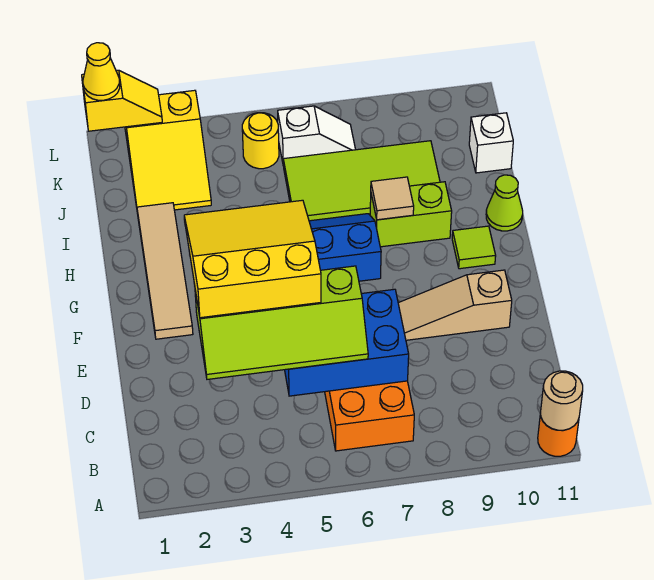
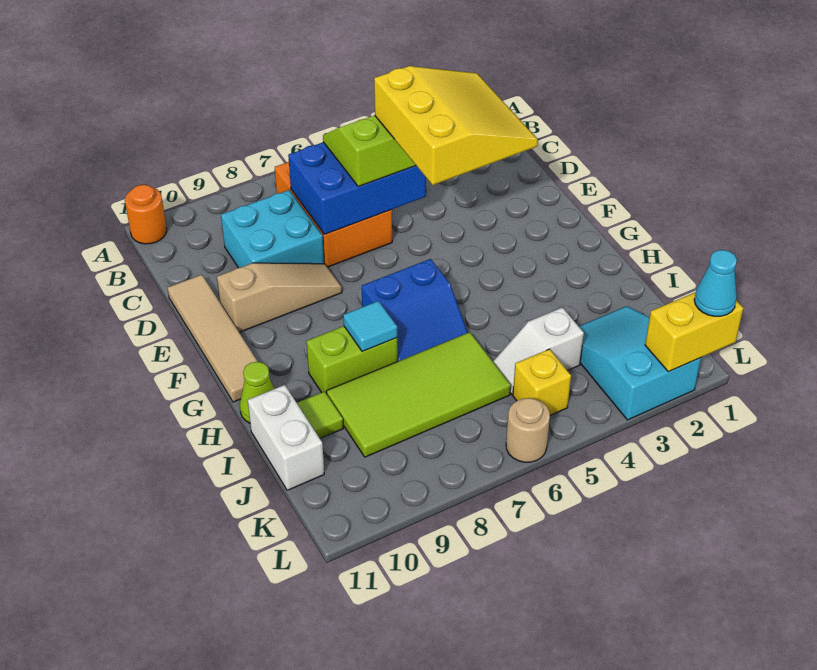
tan 1x1 round brick [541,371,583,430] -> tan 1x1 round brick moved to [506,398,550,462]
none -> cyan 2x2 brick [221,190,324,268]
yellow 3x3 slope [184,200,321,318] -> yellow 3x3 slope turned to [374,66,538,185]
tan 1x4 tile [137,203,193,339] -> tan 1x4 tile moved to [168,275,258,402]
lime 1x1 tile [452,226,496,269] -> lime 1x1 tile moved to [297,391,343,438]
tan 1x1 tile [371,177,414,220] -> cyan 1x1 tile [343,301,397,352]
yellow 2x3 slope [125,90,211,210] -> cyan 2x3 slope [579,306,701,420]
white 1x1 brick [469,113,513,173] -> white 1x2 brick [248,385,324,490]
yellow 1x1 round brick [242,113,279,169] -> yellow 1x1 brick [513,349,571,415]
white 1x2 slope [278,106,356,162] -> white 1x2 slope moved to [493,308,584,394]
yellow 1x2 slope [82,70,162,131] -> yellow 1x2 brick [645,292,743,372]
yellow 1x1 cone [83,43,120,100] -> cyan 1x1 cone [694,250,737,316]

